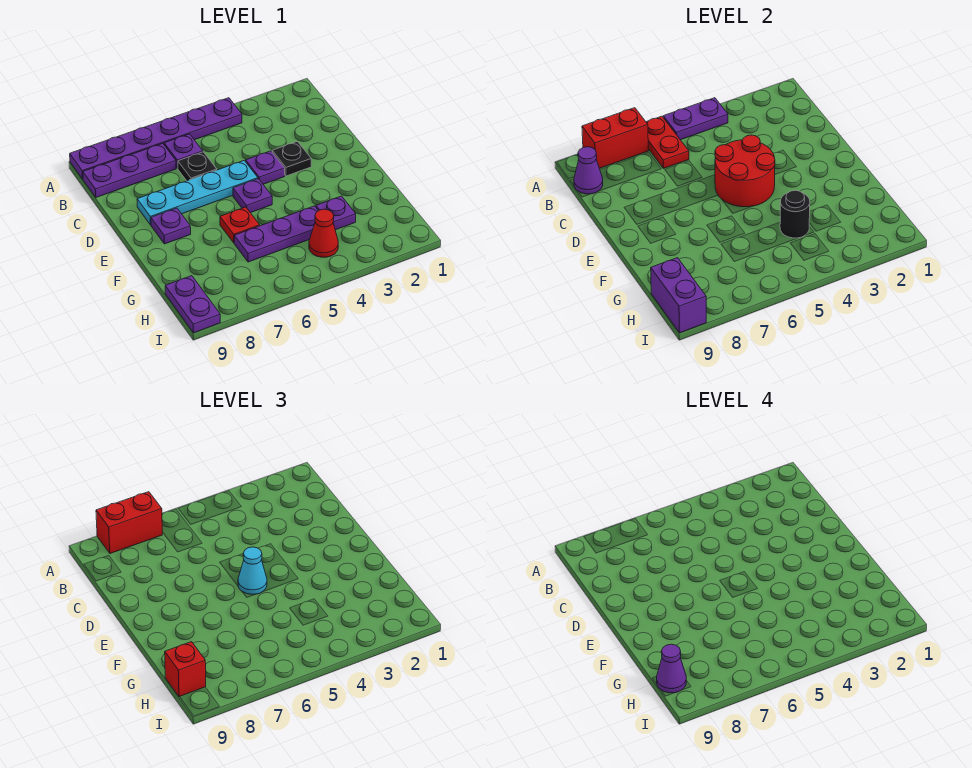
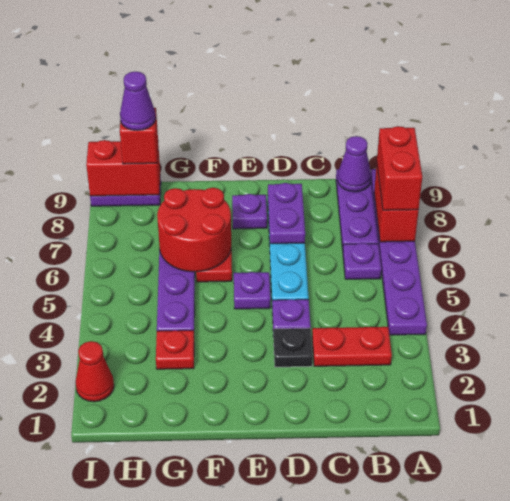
purple 1x2 plate [663,98,728,140] -> purple 1x2 plate moved to [268,183,305,244]
red 1x2 plate [646,116,689,168] -> red 1x2 plate moved to [312,327,392,366]
black 1x1 plate [178,152,217,181] -> none
red 2x2 round brick [715,135,775,207] -> red 2x2 round brick moved to [157,188,231,272]
cyan 1x1 cone [238,547,267,594] -> none
purple 1x1 plate [316,196,356,230] -> red 1x1 plate [156,330,194,369]
black 1x1 round brick [780,190,810,238] -> none
red 1x1 cone [309,209,338,257] -> red 1x1 cone moved to [75,341,114,402]
purple 1x2 brick [651,258,706,333] -> red 1x2 brick [86,140,160,196]

